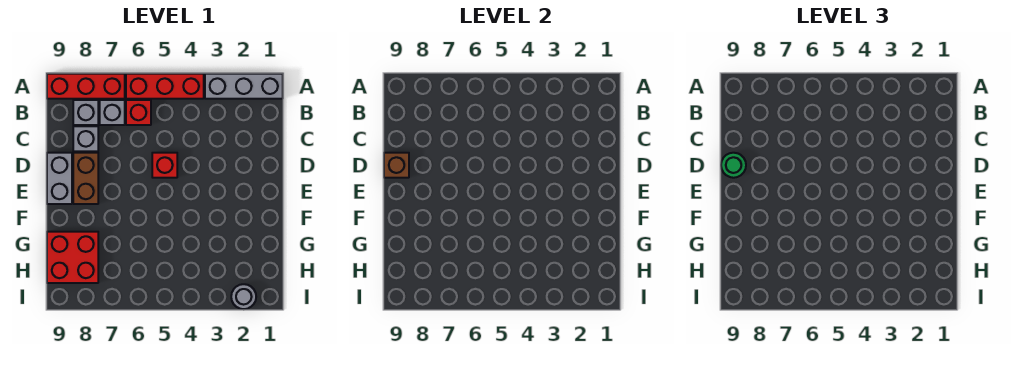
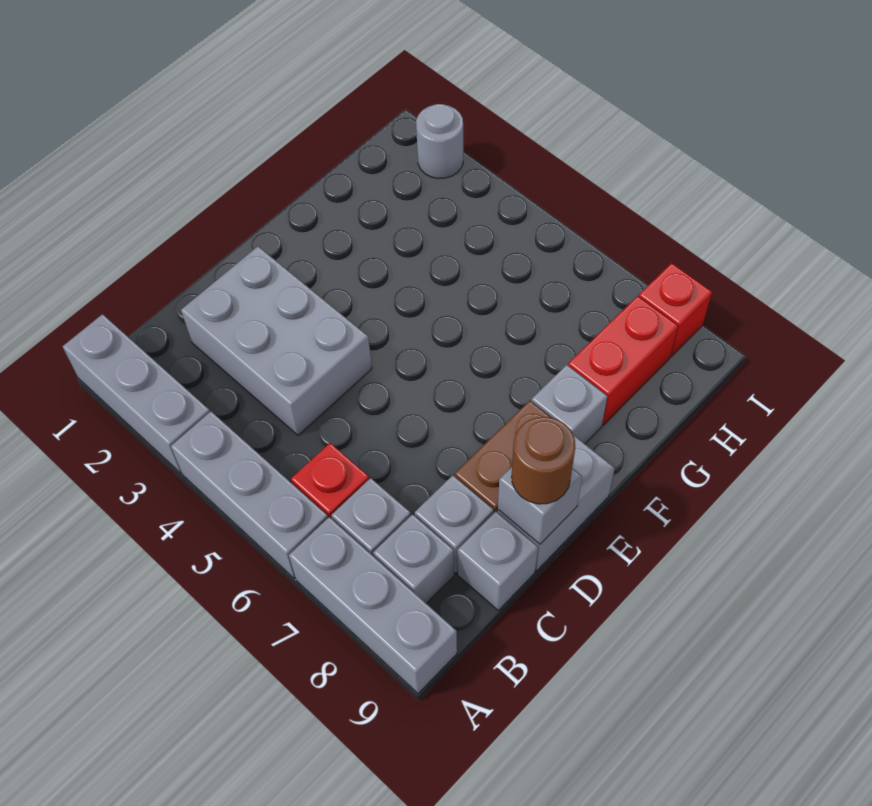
red 1x3 brick [126,74,204,99] -> grey 1x3 brick [171,412,328,579]
red 1x3 brick [47,74,125,99] -> grey 1x3 brick [289,517,457,694]
none -> grey 2x3 brick [181,246,372,435]
none -> grey 1x1 brick [458,512,538,610]
red 1x1 brick [152,153,177,178] -> red 1x1 brick moved to [639,263,712,357]
brown 1x1 brick [384,153,409,178] -> grey 1x1 brick [498,467,582,544]
green 1x1 round brick [721,153,746,178] -> brown 1x1 round brick [512,417,575,504]
none -> grey 1x1 brick [531,365,608,444]
red 2x2 brick [47,232,98,283] -> red 1x2 brick [568,296,678,425]

